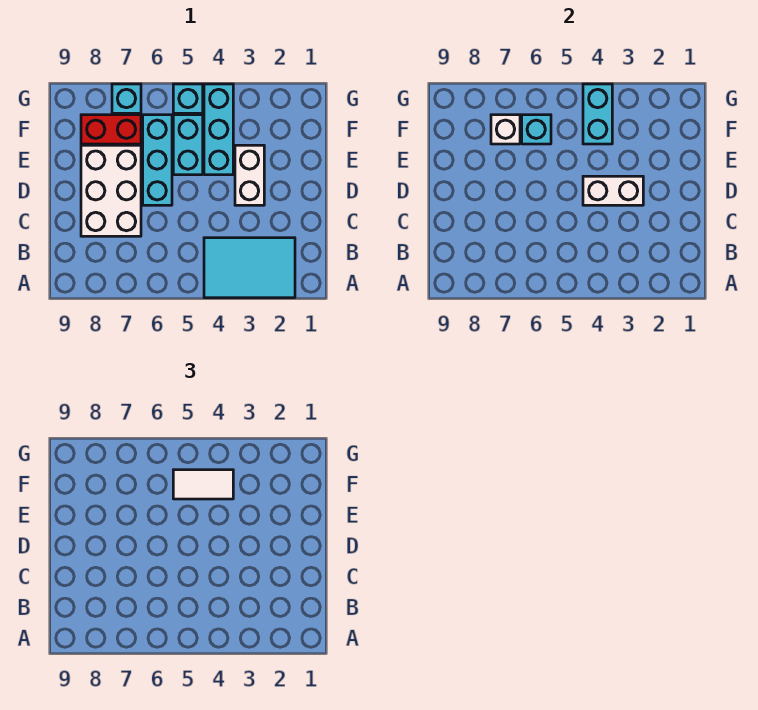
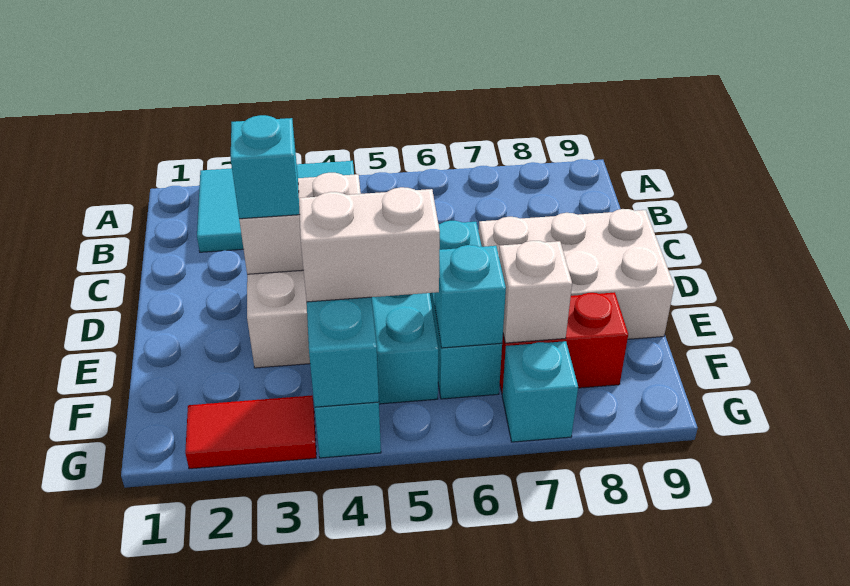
white 2x3 brick [81,145,141,236] -> white 2x3 brick turned to [479,209,674,339]
white 1x2 tile [173,470,233,499] -> white 1x2 brick [299,187,440,302]
none -> red 1x2 tile [185,396,316,469]
cyan 1x1 brick [173,84,203,113] -> cyan 1x1 brick moved to [231,115,300,219]

